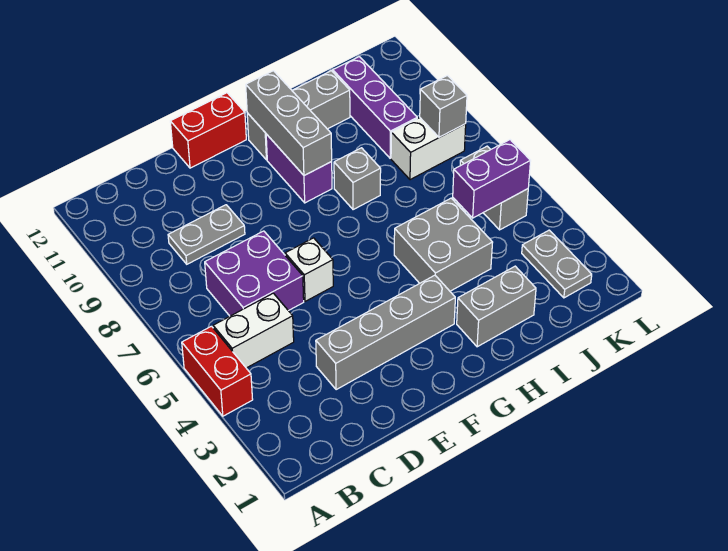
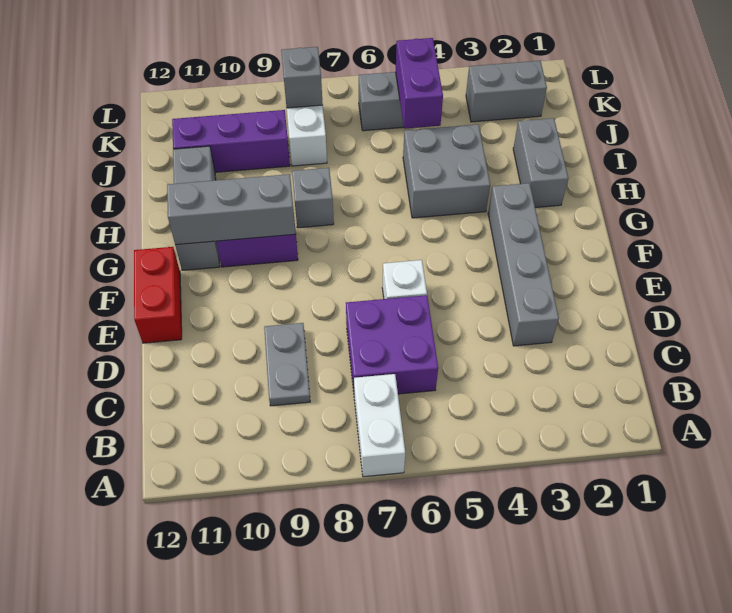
red 1x2 brick [182,326,253,416] -> none
white 1x2 brick [213,293,294,368] -> white 1x2 brick moved to [354,374,405,477]
grey 1x2 plate [522,230,592,298] -> grey 1x2 brick [466,61,547,122]

